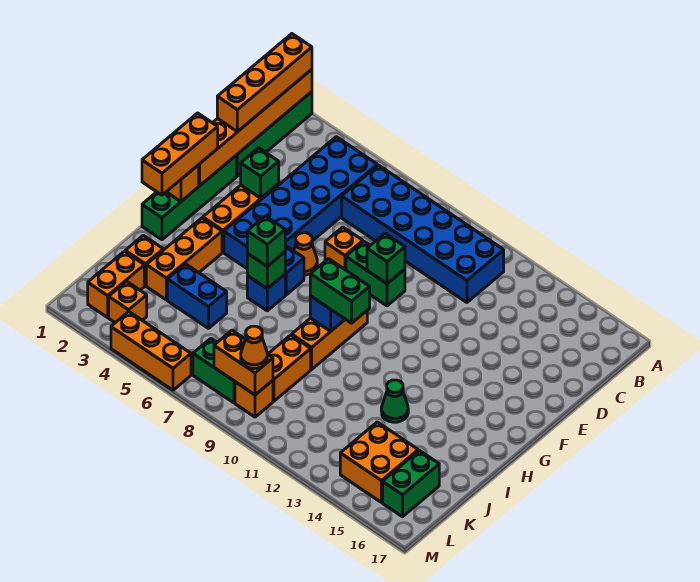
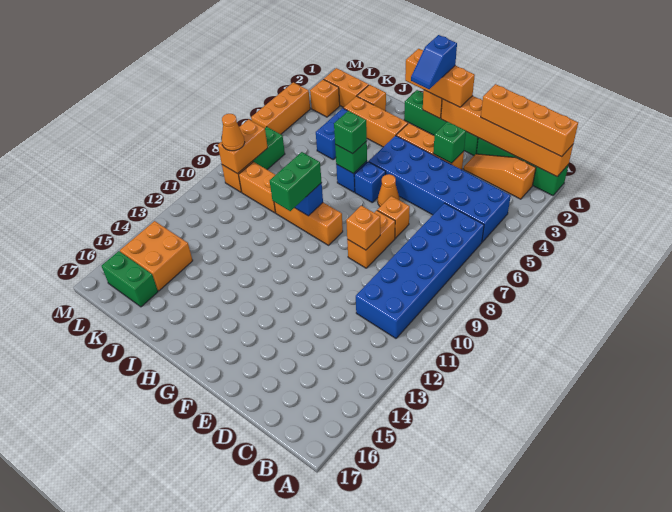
none -> orange 1x3 slope [464,154,536,199]
green 1x2 brick [346,241,405,306] -> orange 1x2 brick [347,210,395,268]
green 1x1 brick [367,233,405,284] -> orange 1x1 brick [346,206,380,250]
none -> blue 1x2 slope [411,35,457,89]
green 1x1 cone [381,380,408,422] -> none

